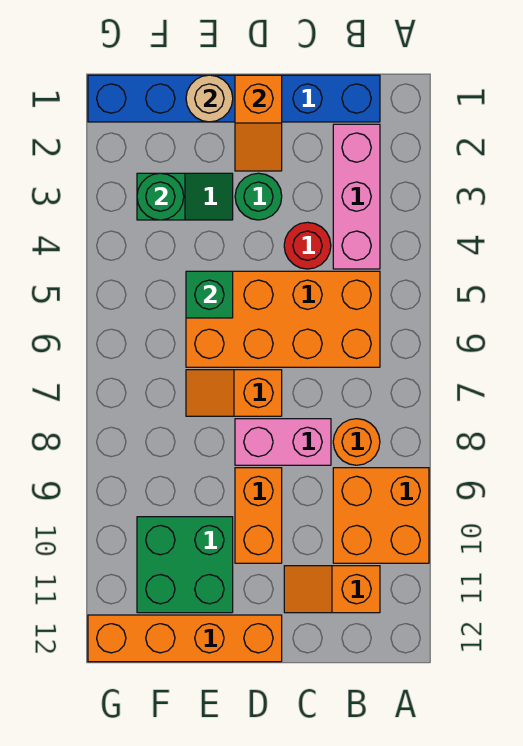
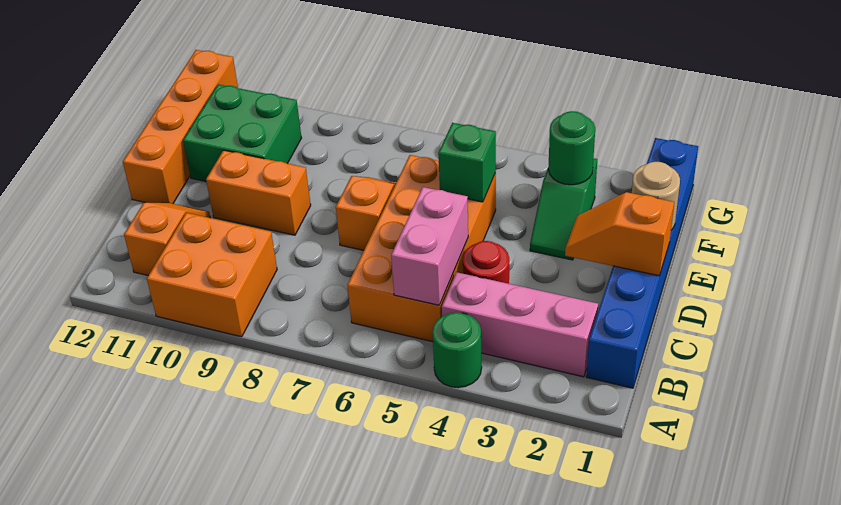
orange 1x1 round brick [333,419,380,465] -> none
pink 1x2 brick [235,419,331,465] -> pink 1x2 brick moved to [391,187,468,305]
green 1x1 round brick [235,173,282,220] -> green 1x1 round brick moved to [432,312,482,388]

